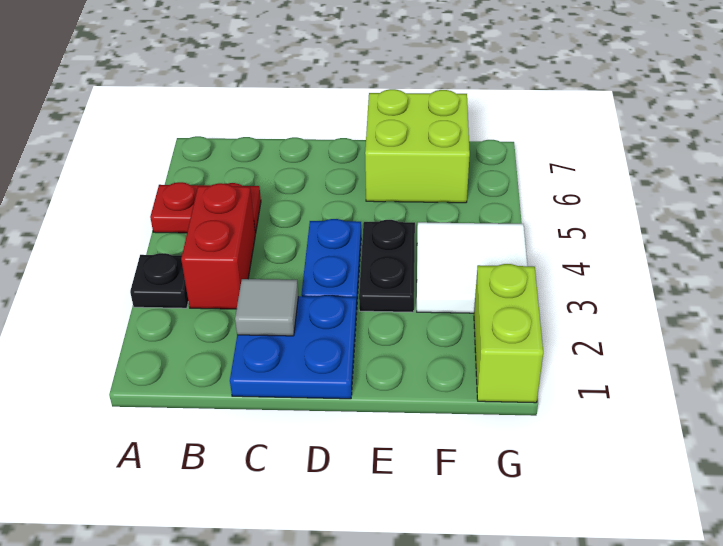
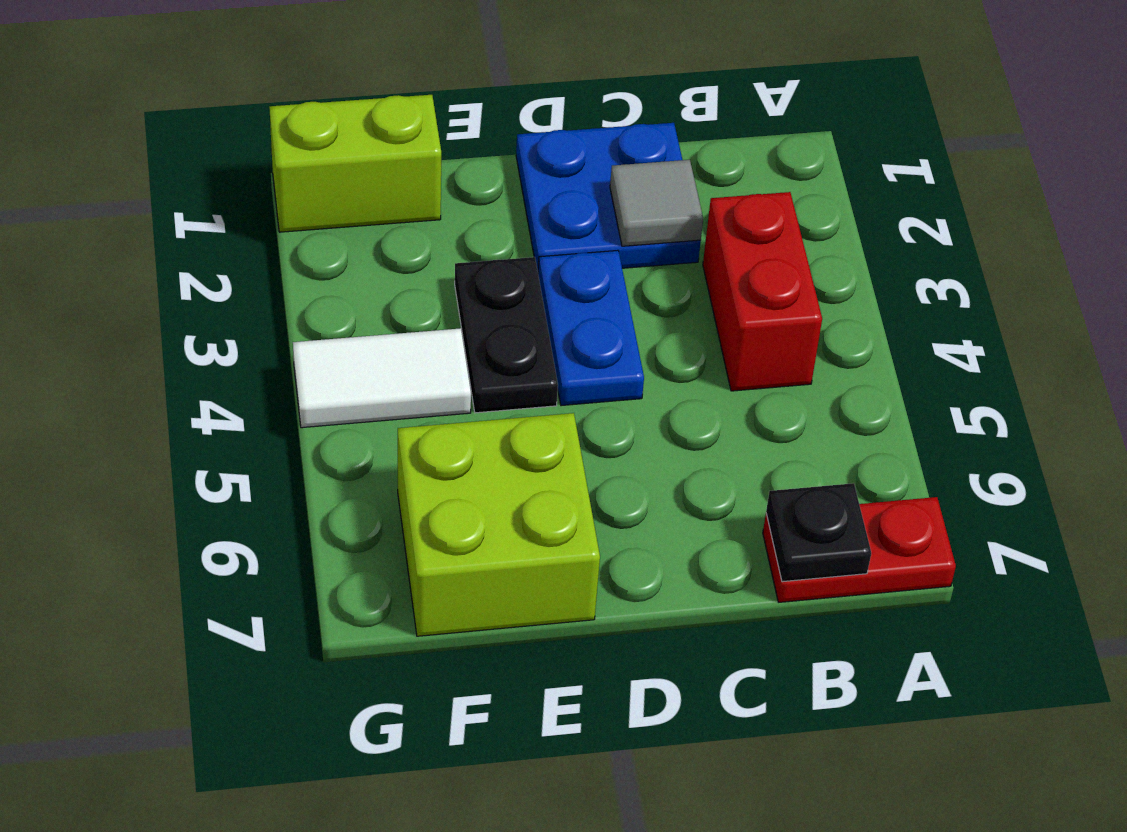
black 1x1 plate [130,253,188,308] -> black 1x1 plate moved to [766,483,871,582]
red 1x2 plate [150,182,261,234] -> red 1x2 plate moved to [763,497,956,602]
white 2x2 tile [417,222,527,313] -> white 1x2 tile [293,328,471,428]
lime 1x2 brick [474,264,543,403] -> lime 1x2 brick turned to [269,95,441,232]

